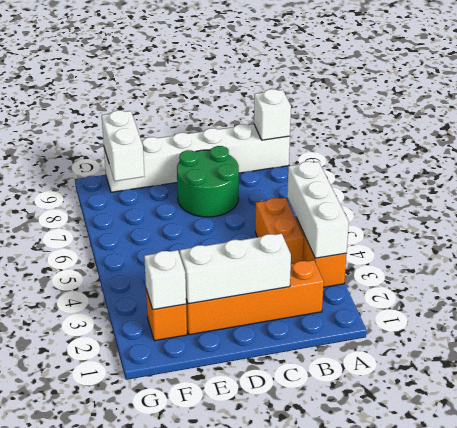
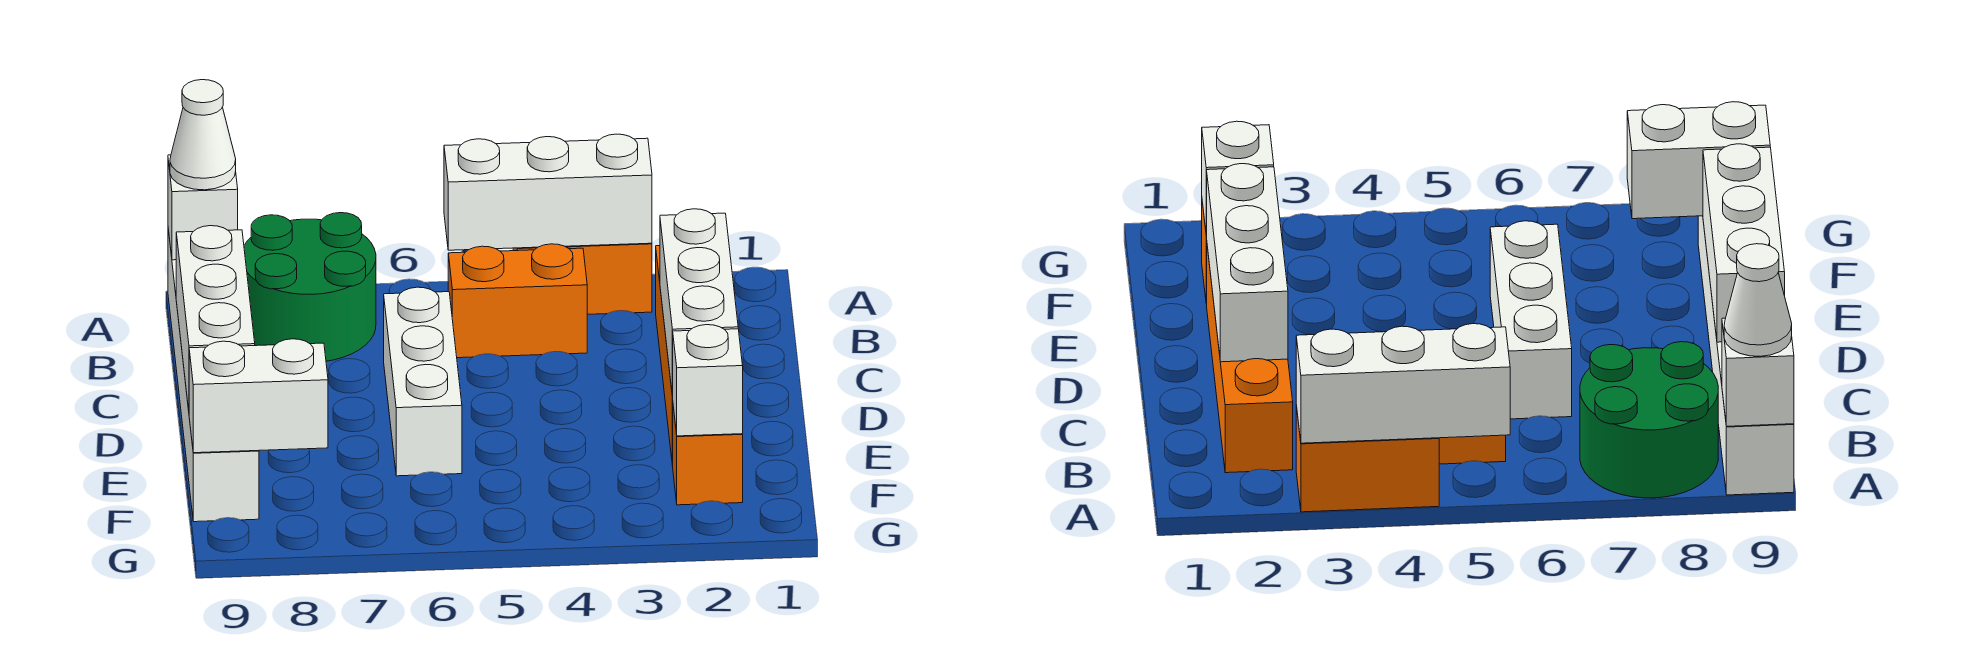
none -> white 1x1 cone [170,80,236,190]
none -> white 1x3 brick [384,287,462,476]
green 2x2 round brick [177,146,239,217] -> green 2x2 round brick moved to [244,213,376,361]
none -> white 1x3 brick [176,226,255,410]

